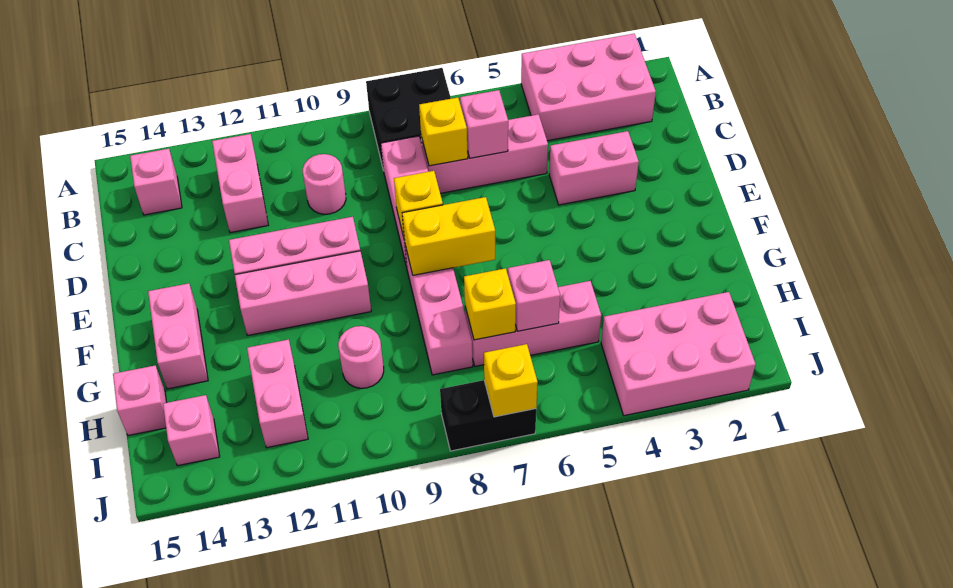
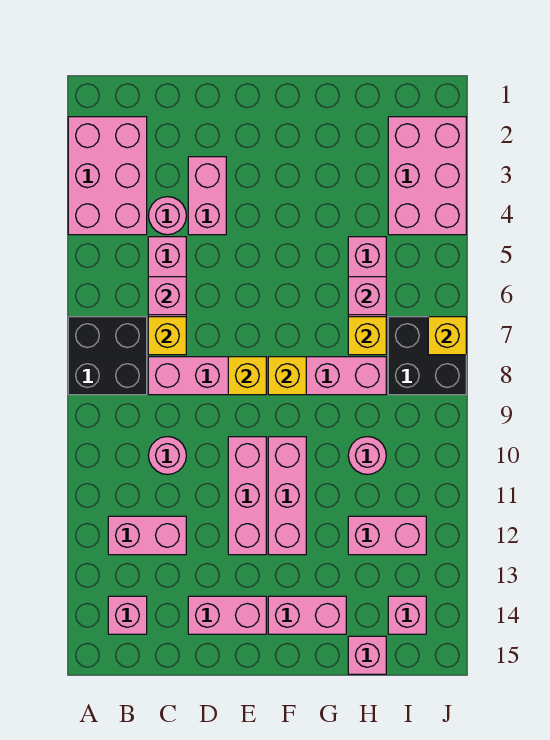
none -> pink 1x1 round brick [148,197,186,235]
none -> pink 1x2 brick [188,596,266,634]
yellow 1x2 brick [402,197,495,275] -> yellow 1x1 brick [268,357,306,395]
black 1x2 brick [440,380,536,451] -> black 2x2 brick [388,317,466,395]

